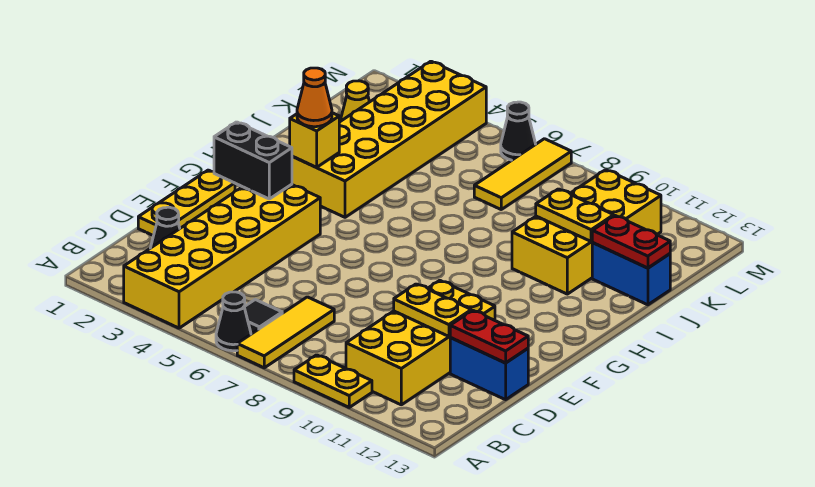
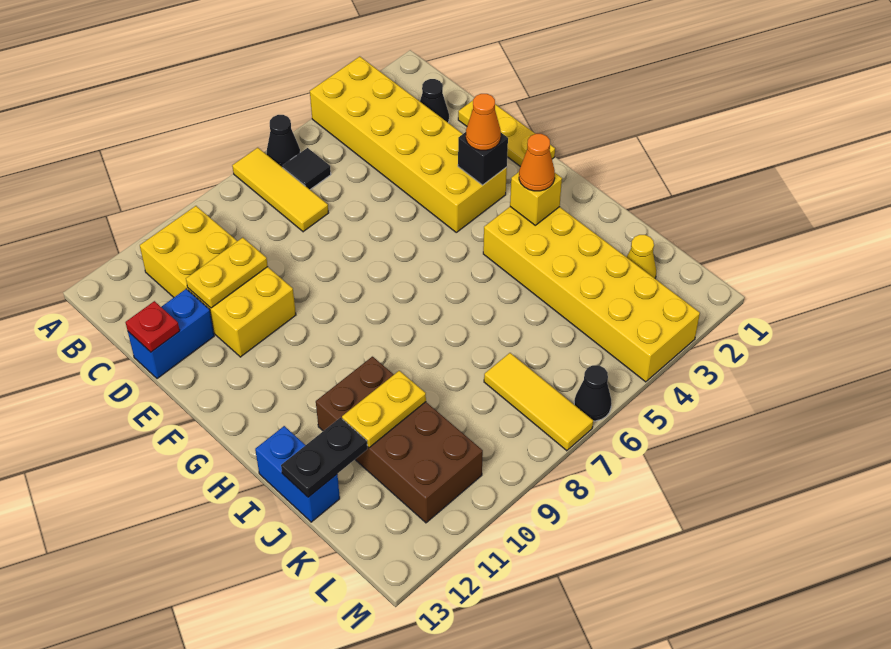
yellow 1x2 plate [294,355,372,407] -> none
red 1x2 plate [450,310,528,363] -> red 1x1 plate [125,301,180,352]
black 1x2 brick [214,122,292,199] -> black 1x1 brick [458,132,508,185]
none -> orange 1x1 cone [466,94,501,150]
yellow 2x4 brick [512,170,661,294] -> brown 2x4 brick [316,357,483,523]
blue 1x2 brick [592,243,670,305] -> blue 1x2 brick turned to [255,426,340,522]
red 1x2 plate [592,216,670,268] -> black 1x2 plate [281,418,367,497]

